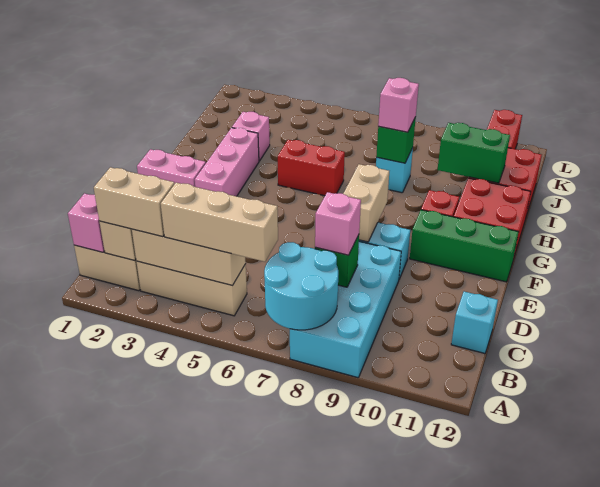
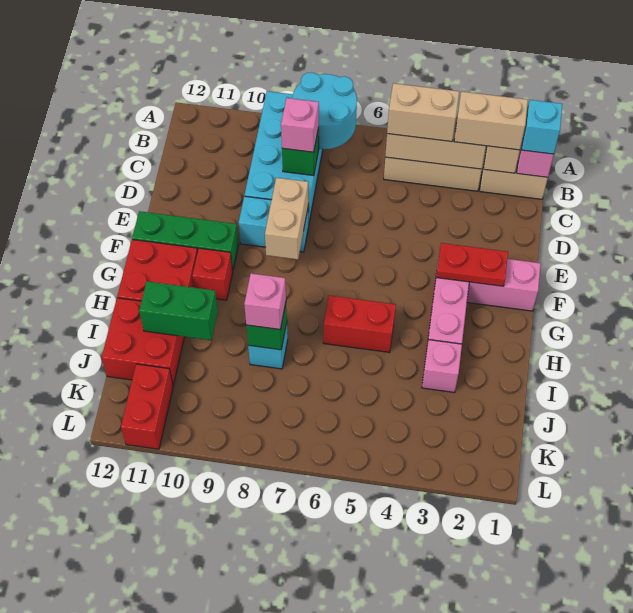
tan 1x3 brick [161,183,278,262] -> tan 1x2 brick [387,83,459,142]
cyan 1x1 brick [451,292,498,353] -> cyan 1x1 brick moved to [522,100,562,154]
none -> red 1x2 plate [436,243,508,286]

